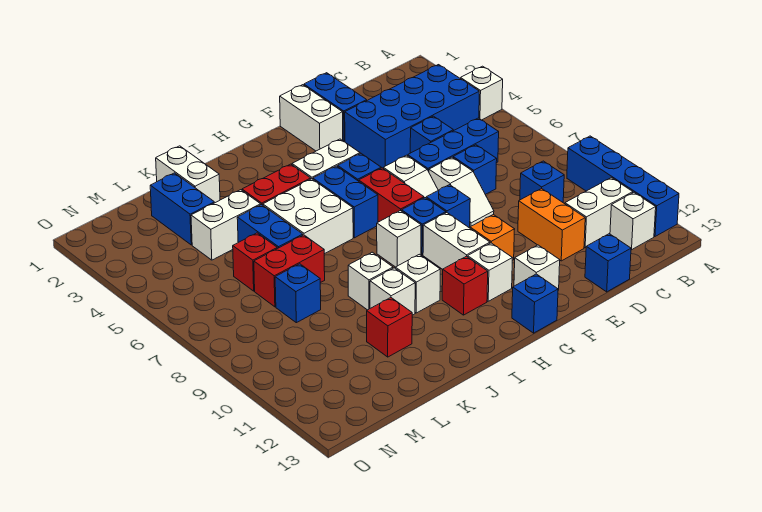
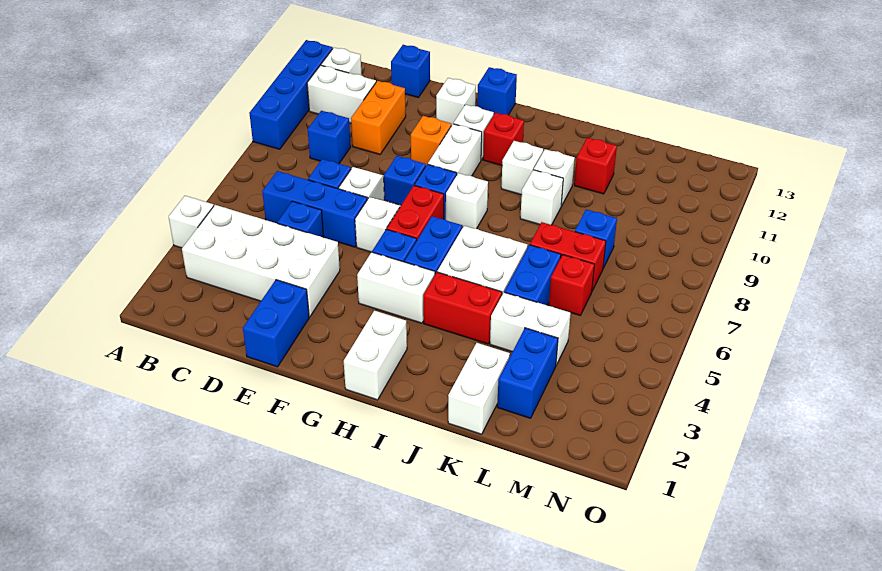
blue 2x4 brick [345,65,479,168] -> white 2x4 brick [182,205,340,317]
white 1x2 brick [280,85,343,151] -> white 1x2 brick moved to [344,311,407,400]

